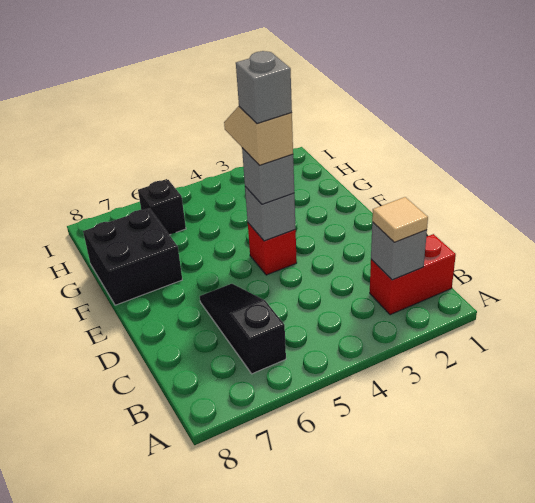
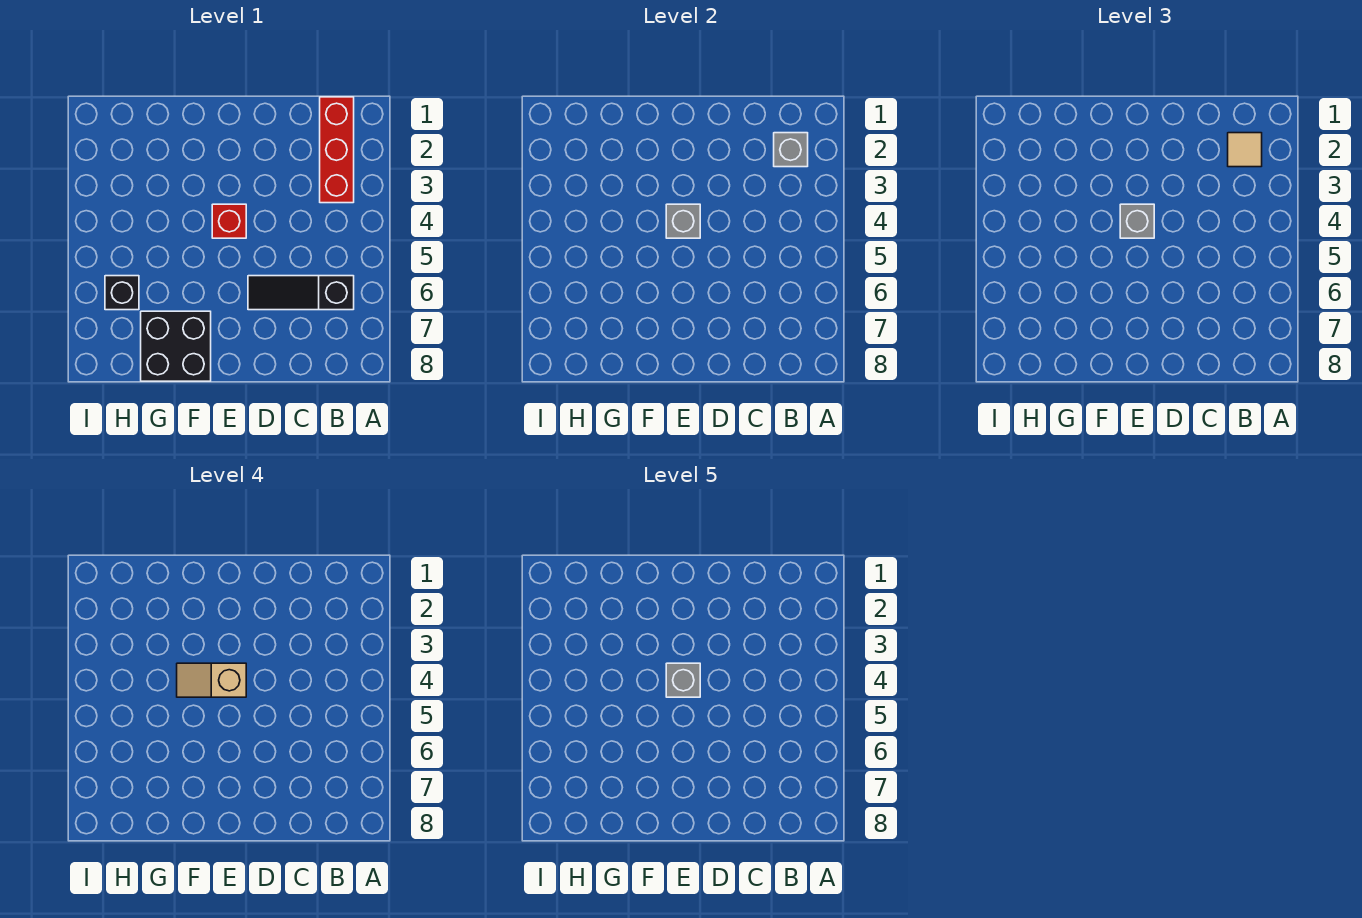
red 1x2 brick [370,234,456,315] -> red 1x3 brick [320,97,354,203]

